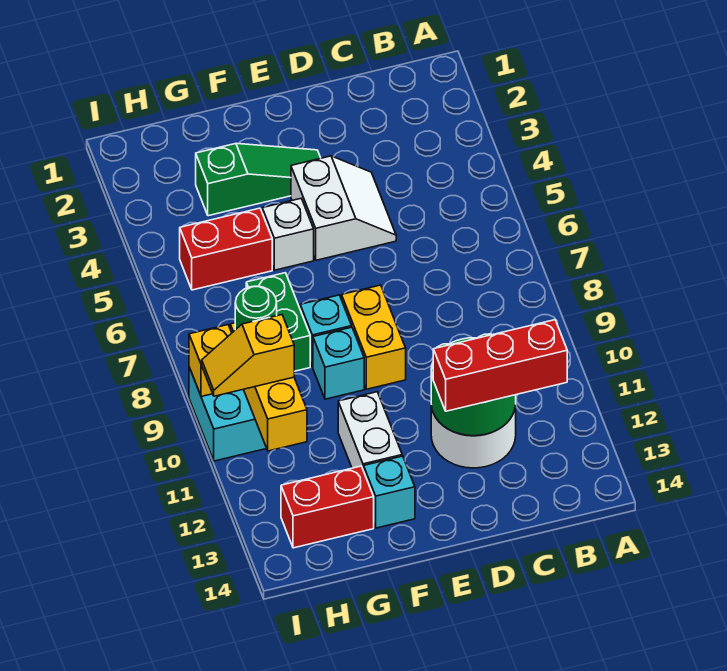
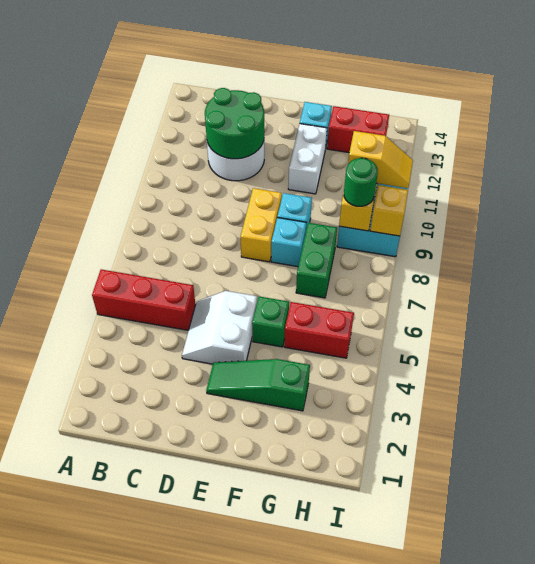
red 1x3 brick [433,320,567,411] -> red 1x3 brick moved to [92,269,196,330]
white 1x1 brick [262,199,314,270] -> green 1x1 brick [252,296,289,347]

